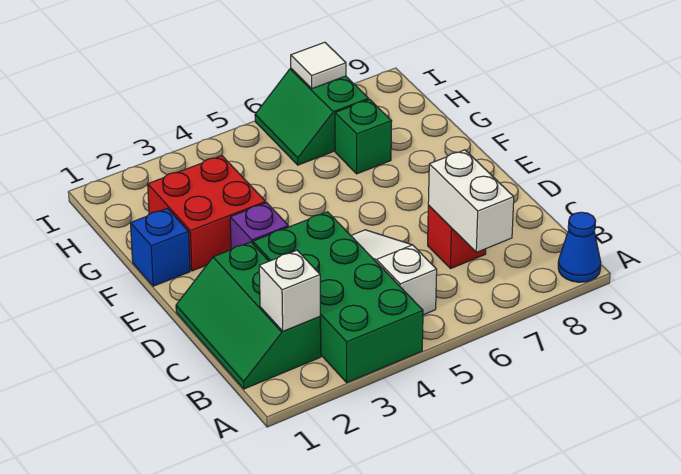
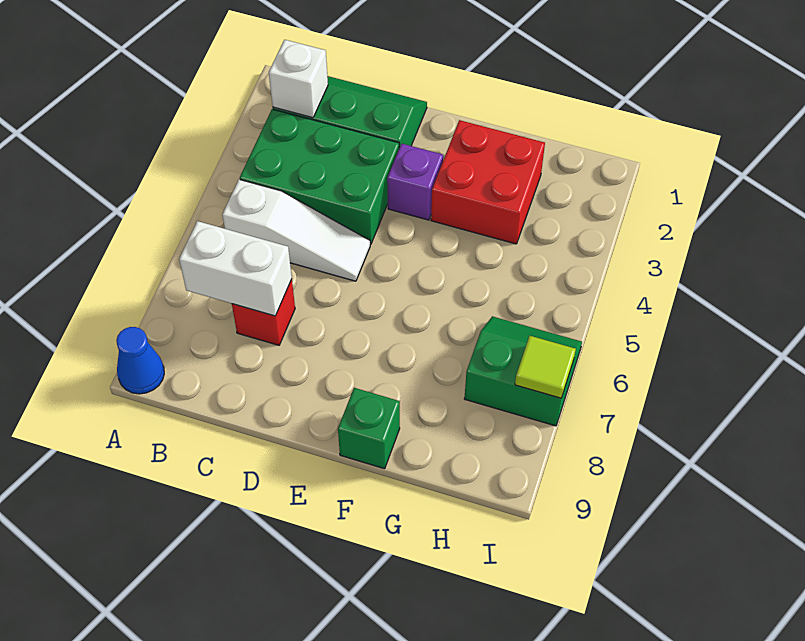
green 2x4 brick [253,212,423,382] -> green 2x3 brick [240,109,399,244]
blue 1x1 brick [131,208,190,286] -> none
green 1x1 brick [335,99,392,174] -> green 1x1 brick moved to [338,388,400,469]
white 1x1 tile [291,42,346,89] -> lime 1x1 tile [515,336,576,398]

